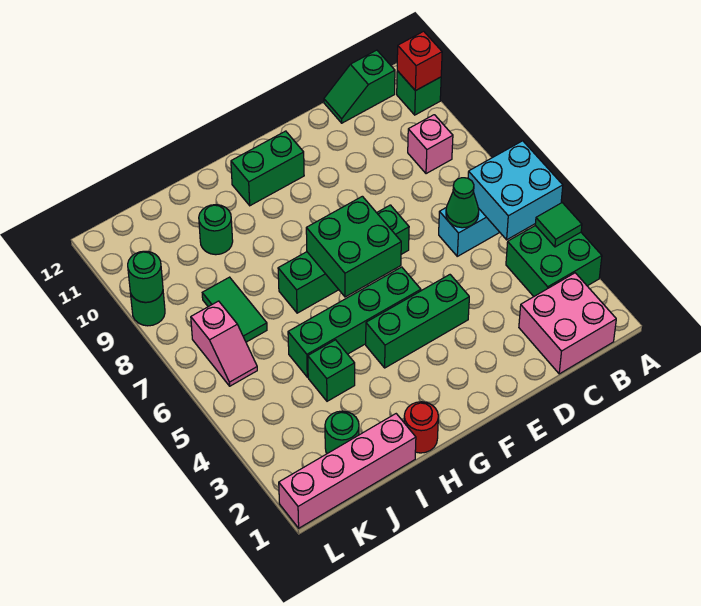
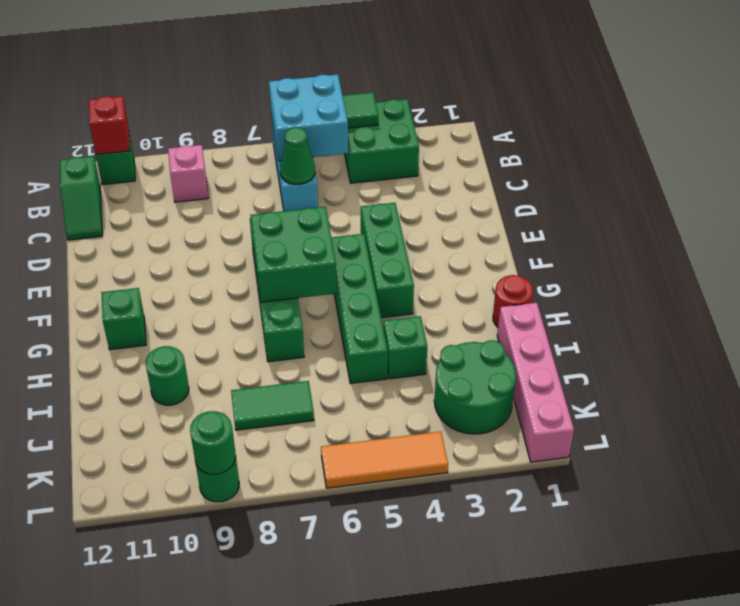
pink 2x2 brick [519,273,616,374] -> none
green 1x2 brick [231,131,304,206] -> green 1x1 brick [101,288,146,350]
green 1x1 round brick [325,411,359,454] -> green 2x2 round brick [434,340,516,434]
pink 1x2 slope [191,301,257,386] -> none
none -> orange 1x3 tile [321,432,448,488]

